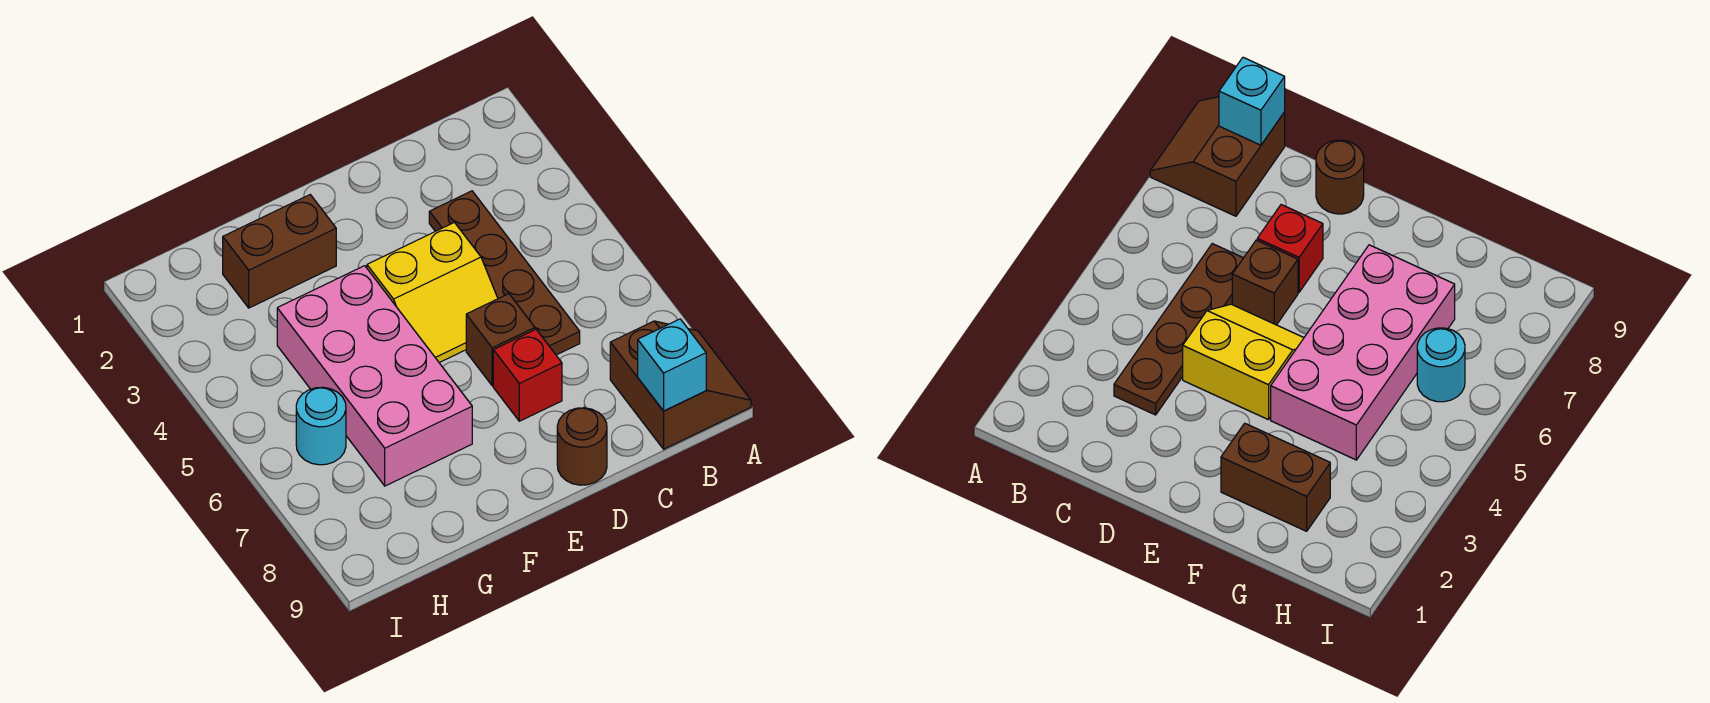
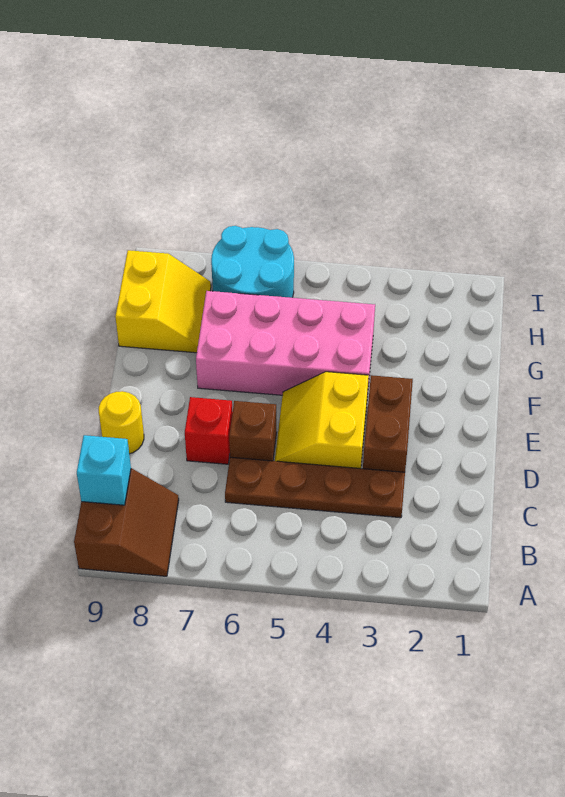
brown 2x2 slope [610,321,751,449] -> brown 2x2 slope turned to [74,468,179,576]
brown 1x1 round brick [557,408,607,485] -> yellow 1x1 round brick [99,391,144,454]
brown 1x2 brick [223,195,336,308] -> brown 1x2 brick moved to [363,375,413,472]
none -> yellow 2x2 slope [115,250,211,353]
cyan 1x1 round brick [296,387,346,465] -> cyan 2x2 round brick [211,226,294,298]

